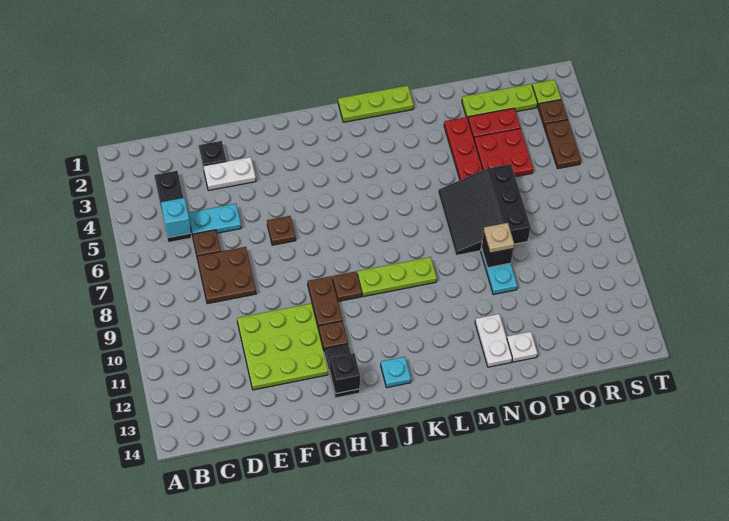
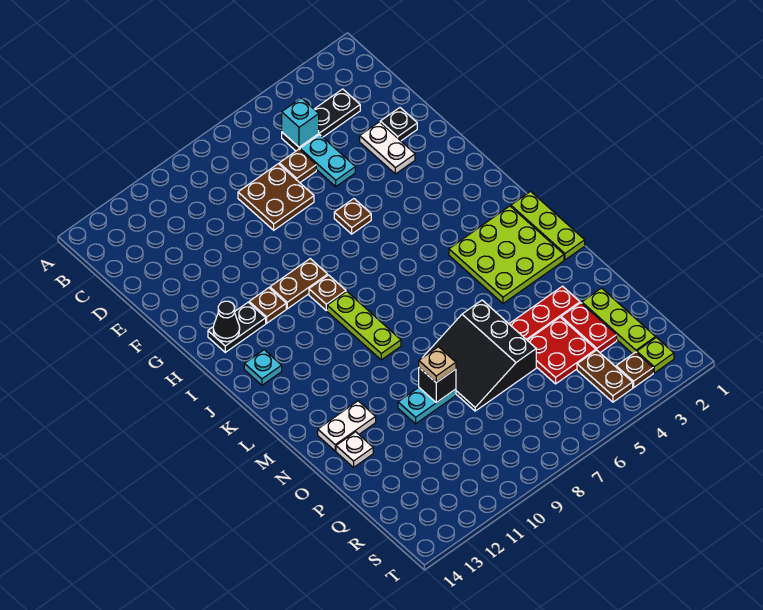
lime 3x3 plate [237,303,328,390] -> lime 3x3 plate moved to [449,206,564,303]
black 1x1 brick [330,353,360,394] -> black 1x1 cone [213,301,240,342]
black 3x3 slope [438,164,531,255] -> black 3x3 slope turned to [424,300,536,411]
brown 1x2 plate [545,120,581,169] -> brown 1x2 plate turned to [577,350,633,402]

